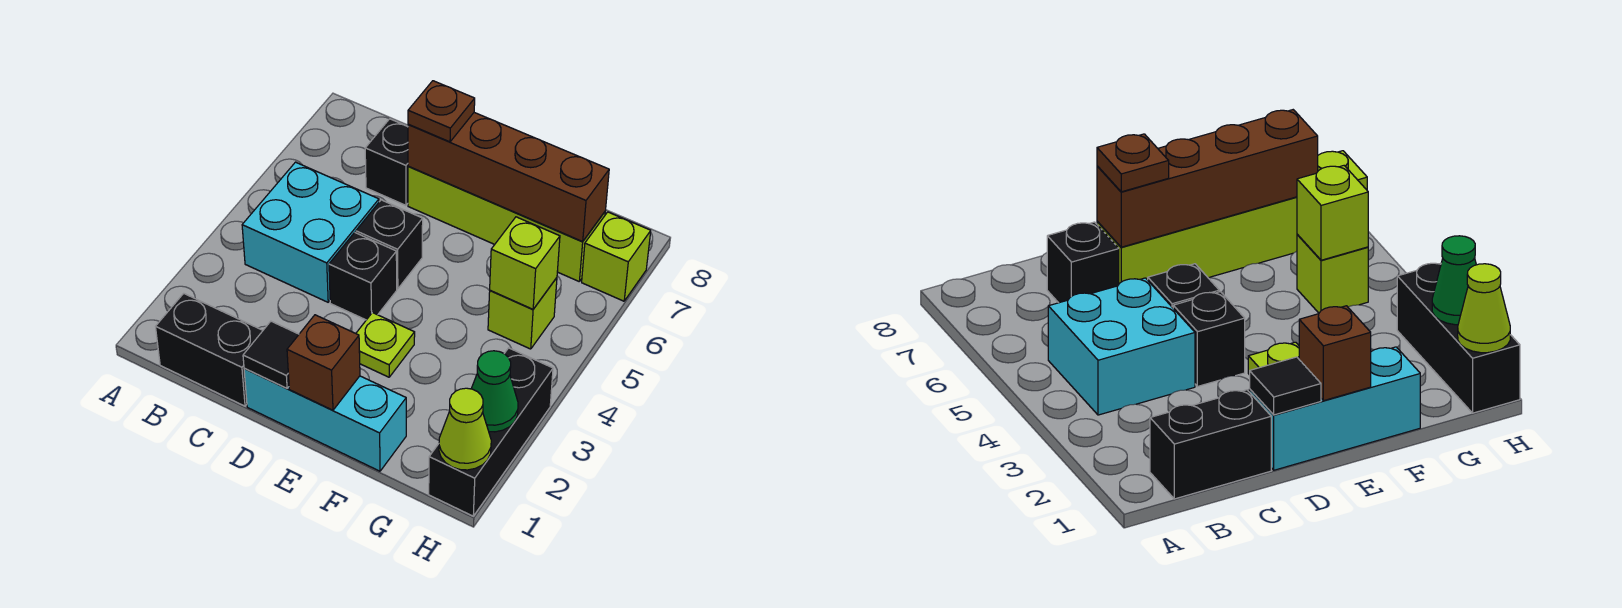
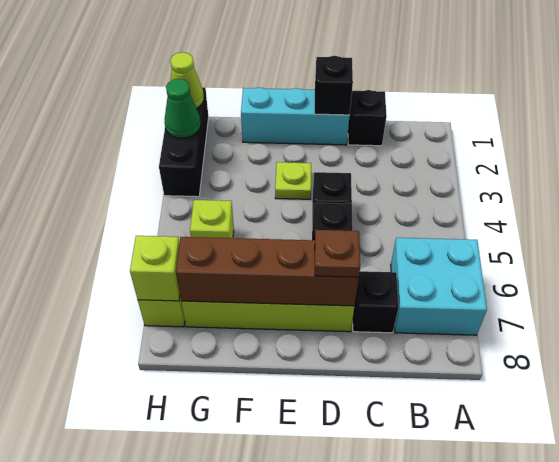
black 1x2 brick [156,293,263,406] -> black 1x1 brick [348,90,387,146]
cyan 2x2 brick [242,162,379,302] -> cyan 2x2 brick moved to [391,238,487,335]
black 1x1 tile [243,321,299,388] -> black 1x1 brick [315,56,353,115]
brown 1x1 brick [287,315,360,410] -> none
lime 1x1 brick [490,217,560,309] -> lime 1x1 brick moved to [130,236,180,301]

